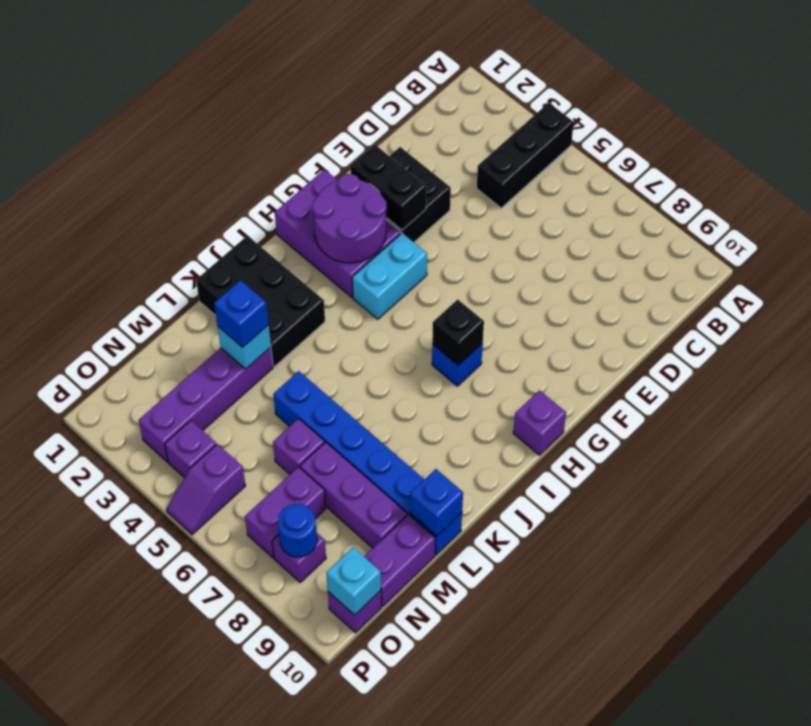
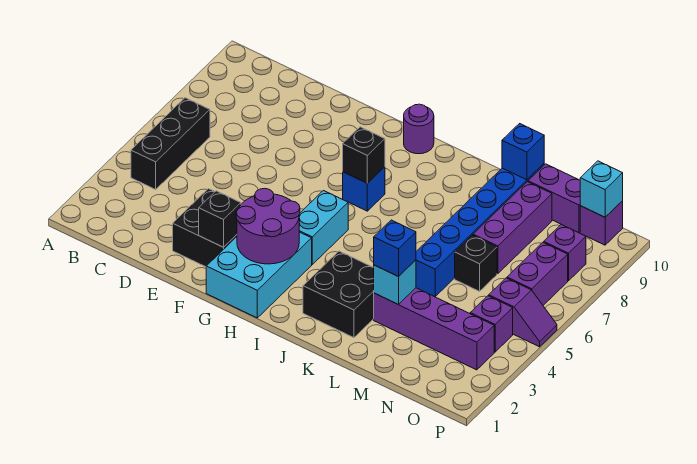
black 1x3 brick [477,103,574,208] -> black 1x3 brick turned to [131,98,210,189]
black 1x2 brick [350,144,426,230] -> black 1x1 brick [199,191,241,247]
purple 2x3 brick [275,169,401,297] -> cyan 2x3 brick [206,232,312,318]
cyan 1x2 brick [352,233,427,319] -> cyan 1x2 brick turned to [299,191,348,264]
purple 1x1 brick [513,390,566,455] -> purple 1x1 round brick [404,104,434,154]
black 2x3 brick [196,236,325,366] -> black 2x2 brick [303,251,374,338]
purple 1x1 brick [273,418,325,474] -> black 1x1 brick [455,235,497,291]
purple 1x2 brick [245,467,326,558] -> purple 1x2 brick turned to [507,242,568,305]
blue 1x1 round brick [278,504,317,557] -> none

